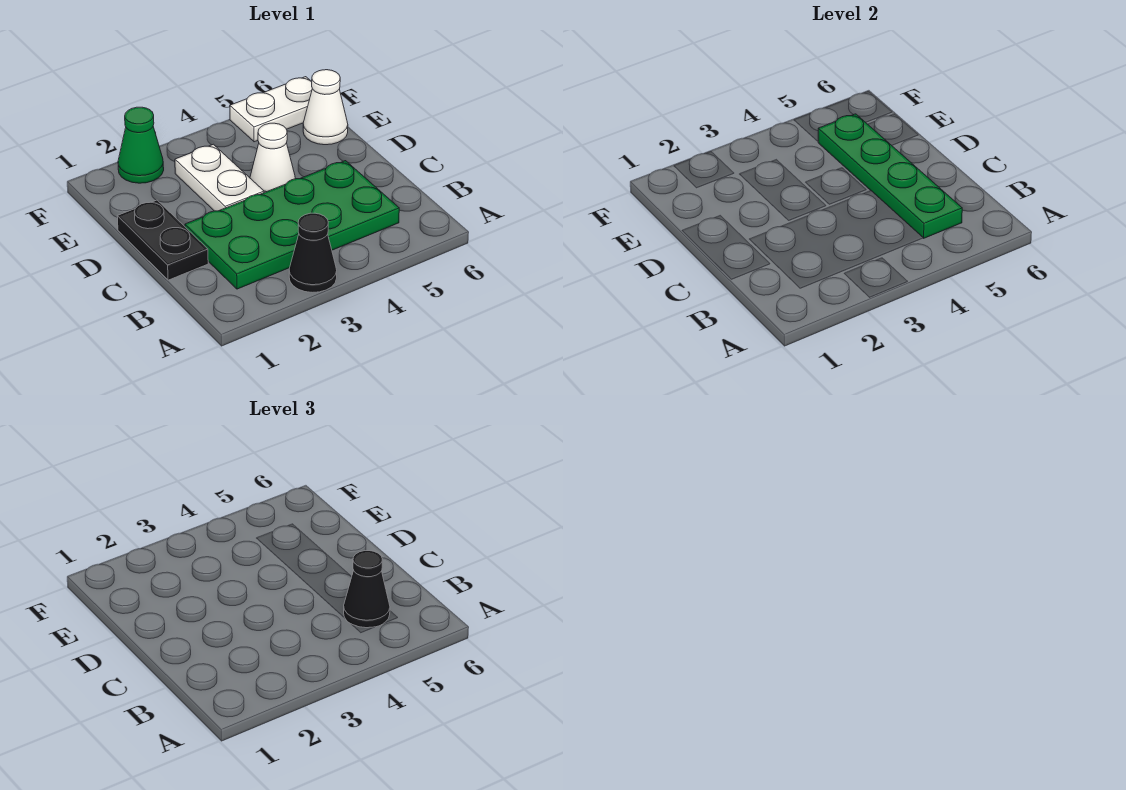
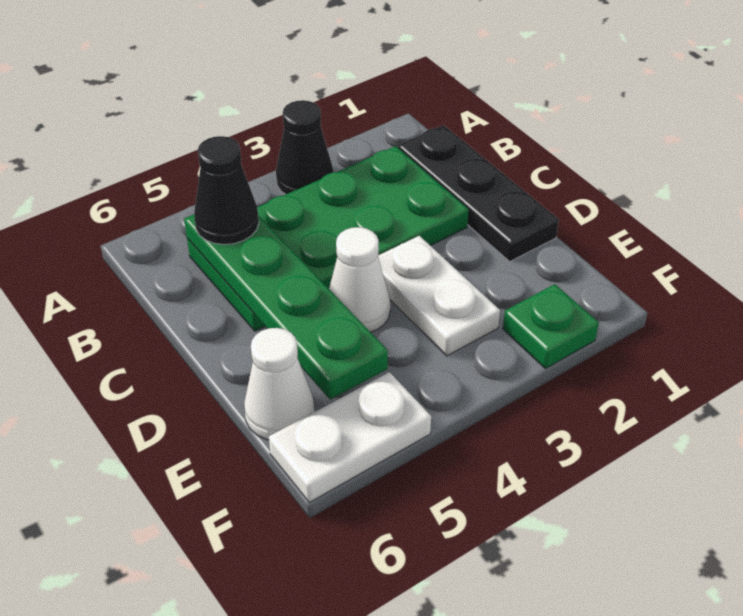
black 1x2 plate [117,200,208,280] -> black 1x3 plate [398,125,559,261]
green 1x1 cone [118,107,164,183] -> green 1x1 plate [503,284,599,369]

